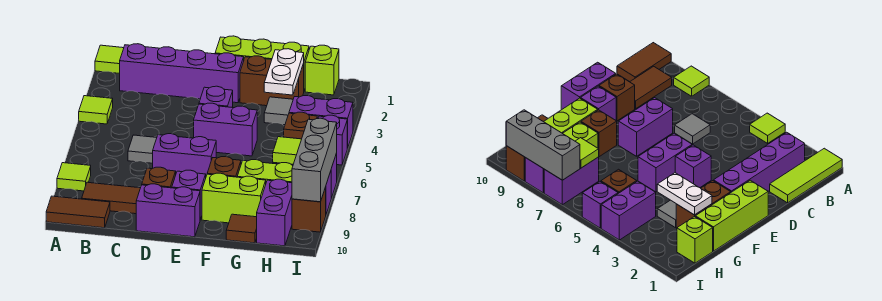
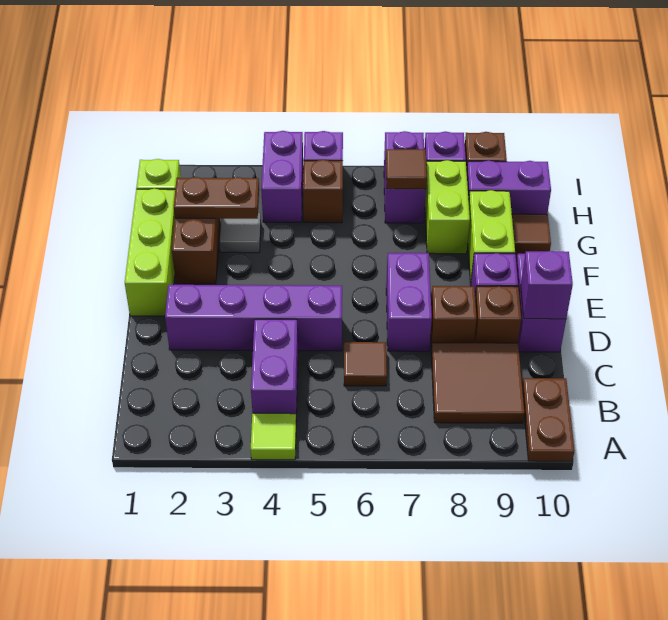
lime 1x3 tile [95,45,124,74] -> none
lime 1x1 tile [57,163,91,191] -> none
brown 1x2 tile [46,196,110,228] -> brown 1x2 plate [522,378,574,461]
purple 1x4 brick [120,44,244,103] -> purple 1x4 brick turned to [165,285,342,351]
brown 1x2 tile [82,182,140,214] -> brown 2x2 tile [431,342,524,423]
grey 1x1 tile [128,135,157,163] -> brown 1x1 tile [344,342,387,386]
purple 1x1 brick [199,86,233,108] -> purple 1x1 brick moved to [521,251,573,319]
purple 1x2 brick [194,103,257,156] -> purple 1x2 brick moved to [251,319,298,414]
brown 1x1 brick [207,156,241,177] -> brown 1x1 brick moved to [431,286,477,351]
white 1x2 plate [264,49,304,95] -> brown 1x2 plate [174,177,259,219]
lime 1x1 tile [273,137,302,164] -> brown 1x1 tile [386,149,427,189]
grey 1x3 brick [292,118,337,202] -> none

